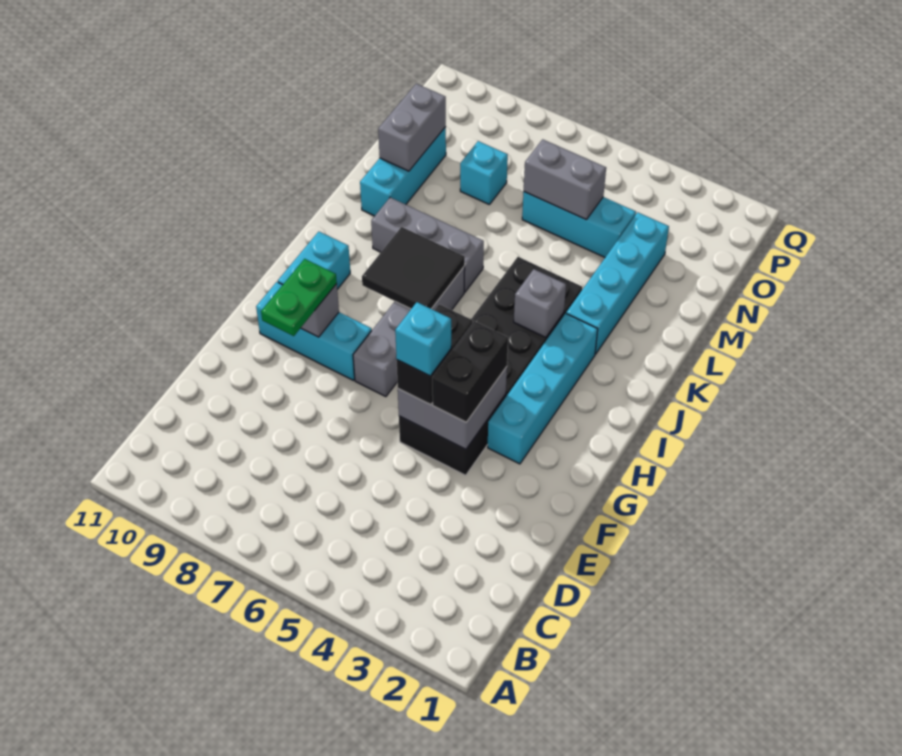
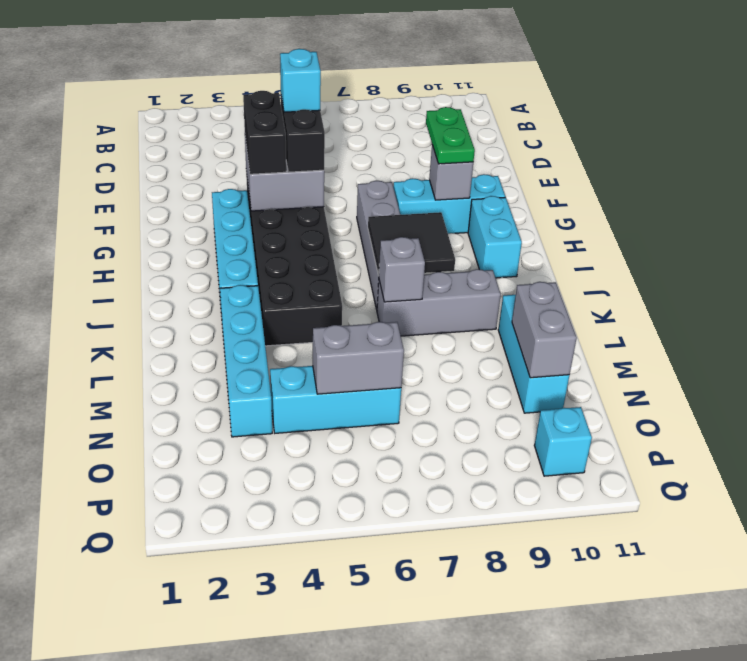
grey 1x1 brick [514,269,566,337] -> grey 1x1 brick moved to [379,237,425,302]
cyan 1x1 brick [460,141,508,205] -> cyan 1x1 brick moved to [534,407,592,476]

